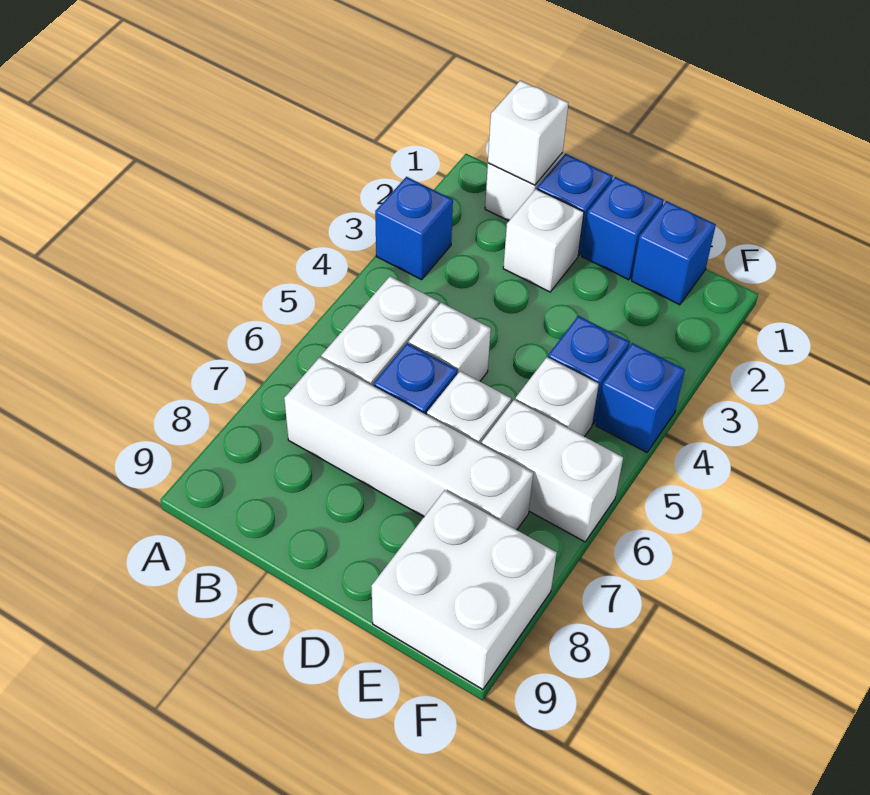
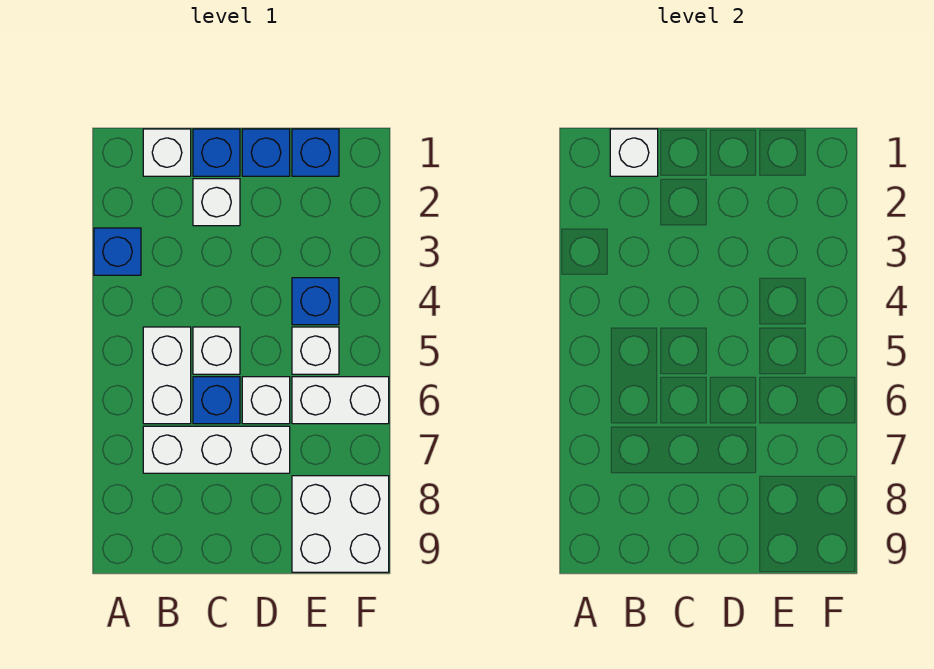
white 1x4 brick [284,357,533,530] -> white 1x3 brick [143,426,290,473]
blue 1x1 brick [596,343,685,452] -> none

